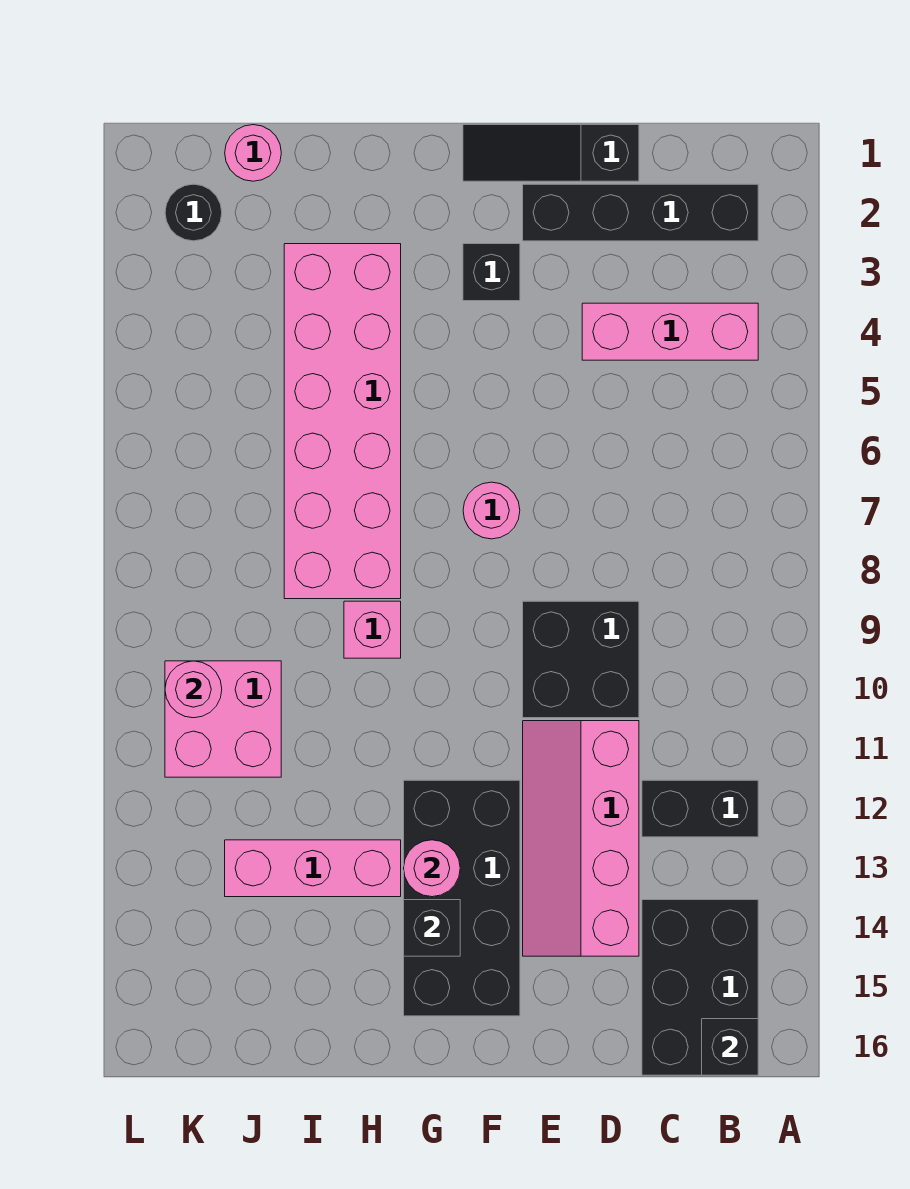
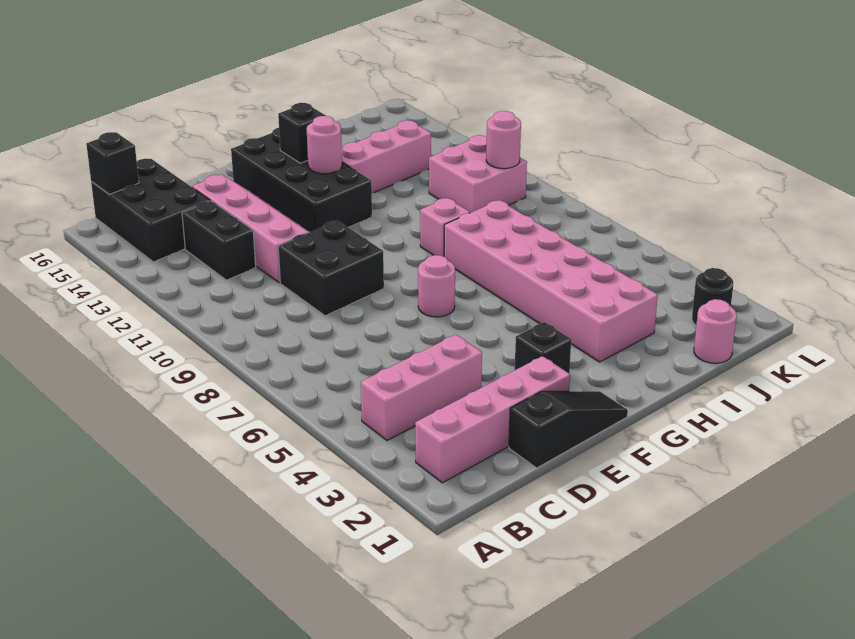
black 1x4 brick [523,184,758,241] -> pink 1x4 brick [415,356,570,483]
black 1x2 brick [642,780,758,837] -> black 1x2 brick turned to [182,201,256,280]

